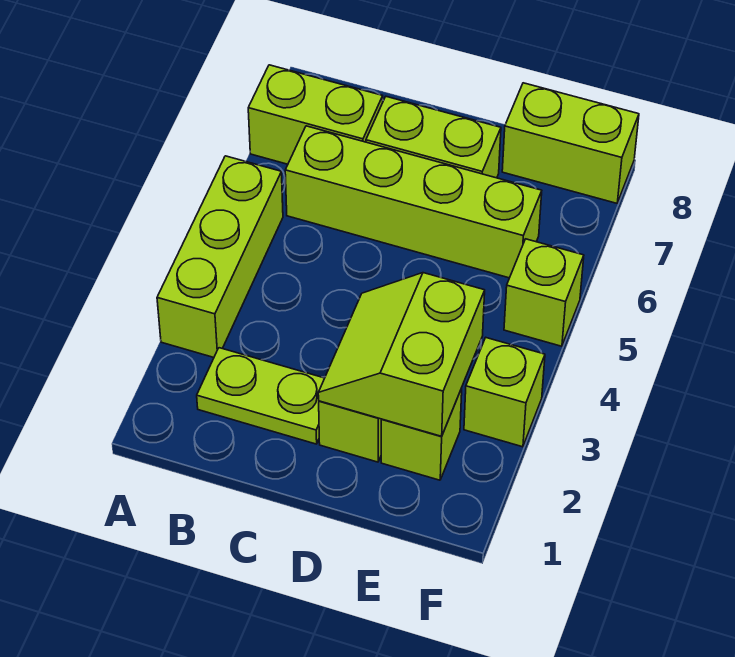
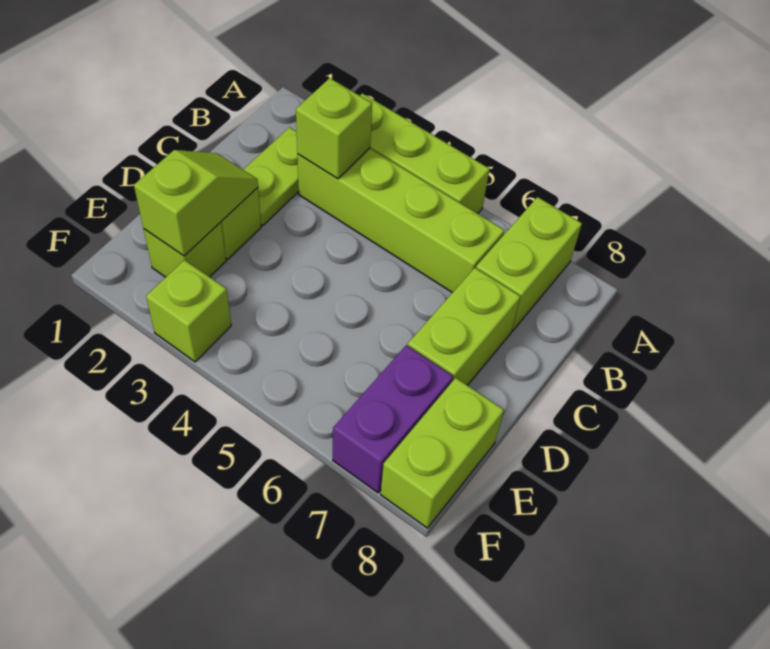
lime 1x4 brick [285,126,542,278] -> lime 1x4 brick turned to [297,148,504,293]
lime 2x2 slope [318,273,485,436] -> lime 1x2 slope [134,150,258,256]
none -> purple 1x2 brick [333,345,453,493]
lime 1x1 brick [504,239,584,346] -> lime 1x1 brick moved to [296,78,372,179]

